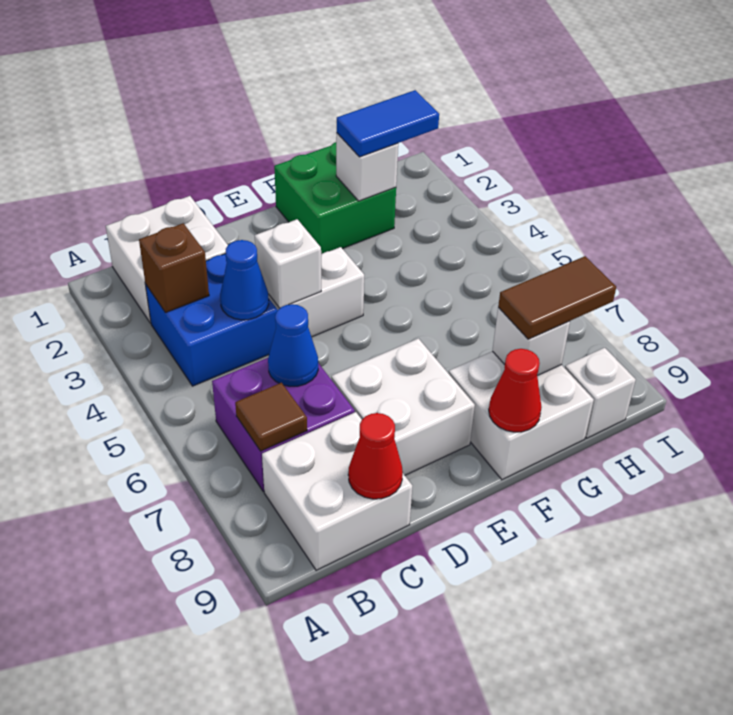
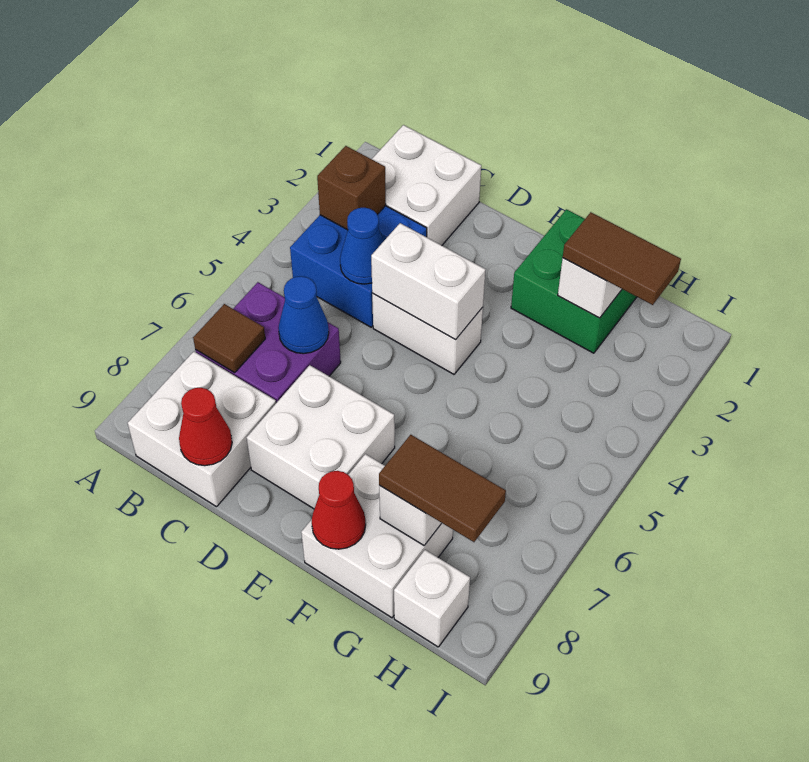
white 1x1 brick [255,219,321,308] -> white 1x2 brick [371,223,486,340]
blue 1x2 tile [337,90,439,157] -> brown 1x2 tile [563,212,681,305]

